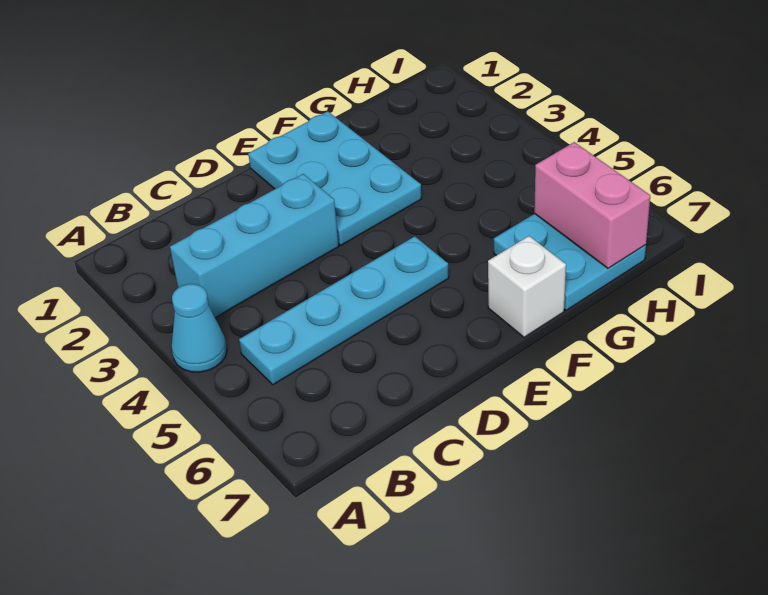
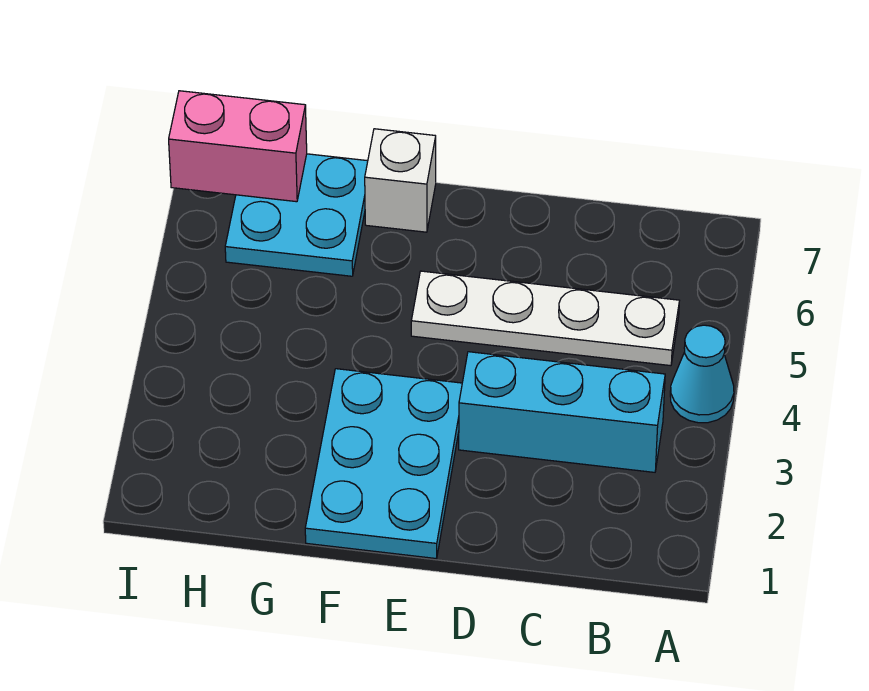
cyan 1x4 plate [239,236,449,385] -> white 1x4 plate [411,271,679,366]
pink 1x2 brick [534,142,650,268] -> pink 1x2 brick turned to [169,91,307,202]

